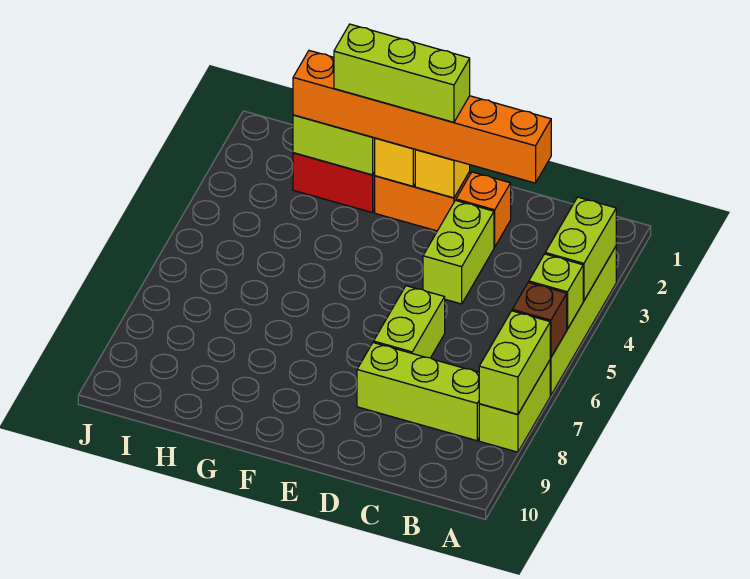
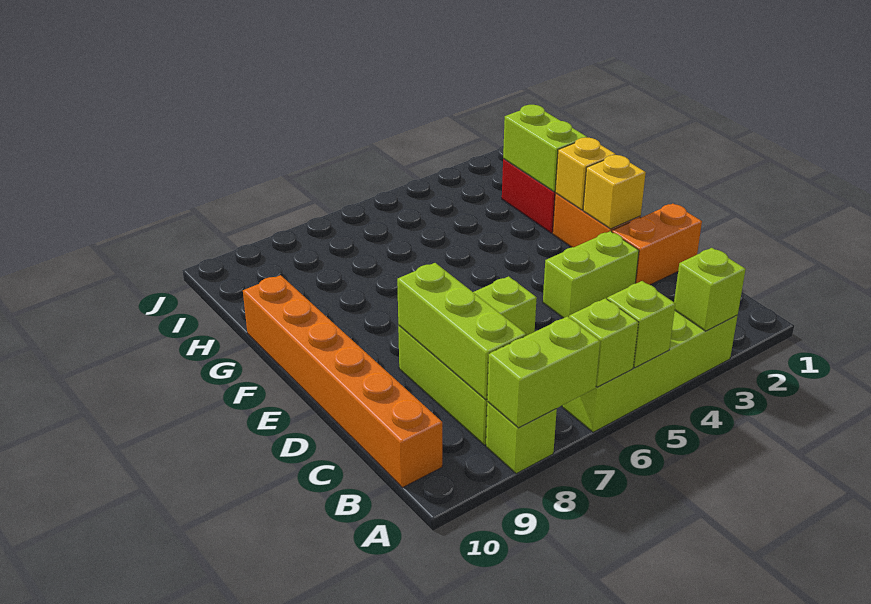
lime 1x2 brick [545,197,616,301] -> lime 1x1 brick [674,248,746,331]
brown 1x1 brick [512,282,567,358] -> lime 1x1 brick [569,298,638,387]
lime 1x2 brick [479,361,550,452] -> lime 1x1 brick [486,402,557,474]
orange 1x6 brick [293,51,551,183] -> orange 1x6 brick moved to [243,275,442,488]
orange 1x1 brick [456,172,511,247] -> orange 1x2 brick [612,204,702,285]
lime 1x3 brick [334,24,470,122] -> lime 1x3 brick moved to [397,263,526,400]

